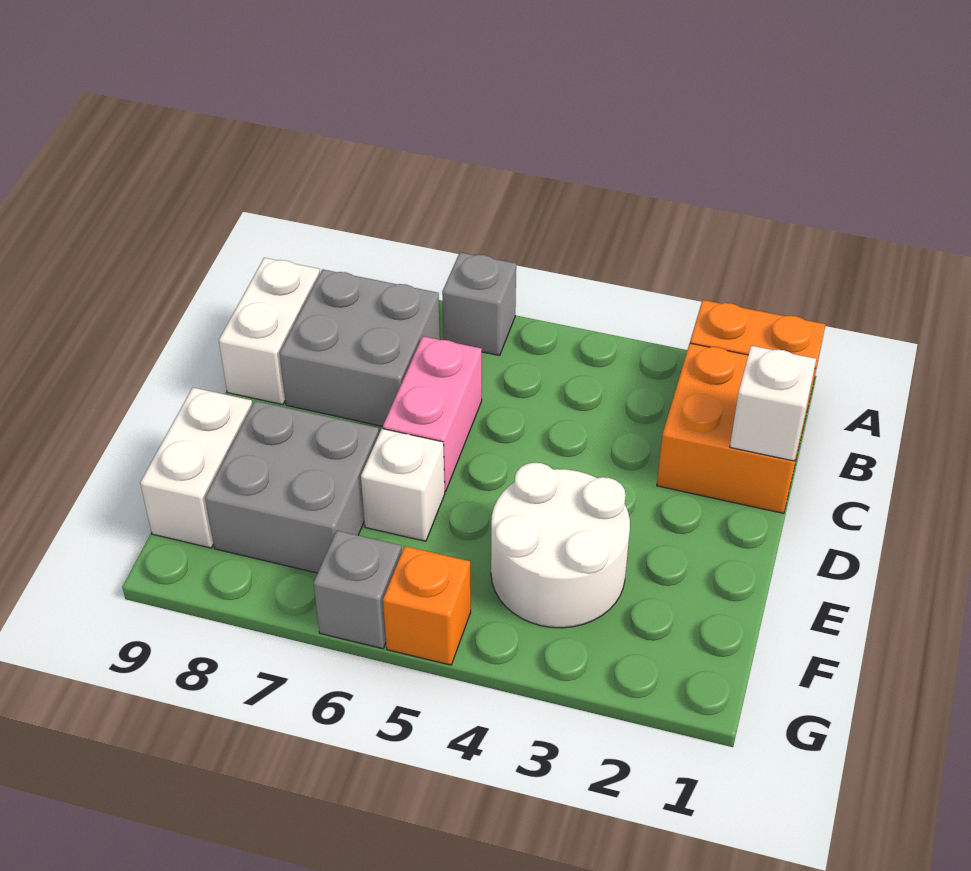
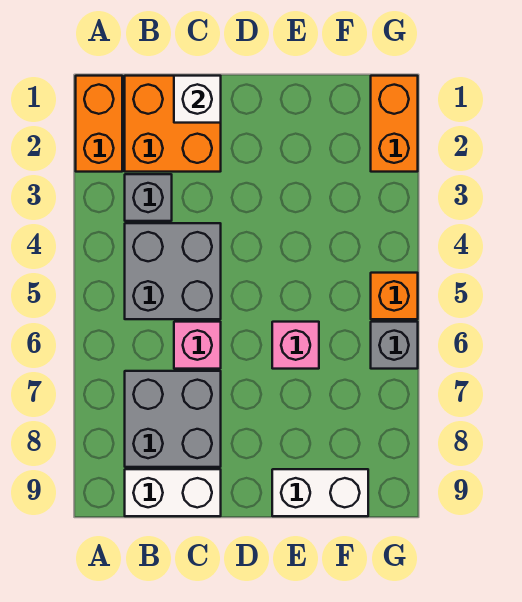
grey 1x1 brick [442,252,516,356] -> grey 1x1 brick moved to [125,174,172,221]
pink 1x2 brick [383,336,482,491] -> pink 1x1 brick [174,322,221,369]
white 2x2 round brick [491,463,630,628] -> none
white 1x1 brick [361,429,445,541] -> pink 1x1 brick [272,322,319,369]
grey 2x2 brick [205,401,379,573] -> grey 2x2 brick moved to [125,223,221,319]
none -> orange 1x2 brick [371,76,418,172]

